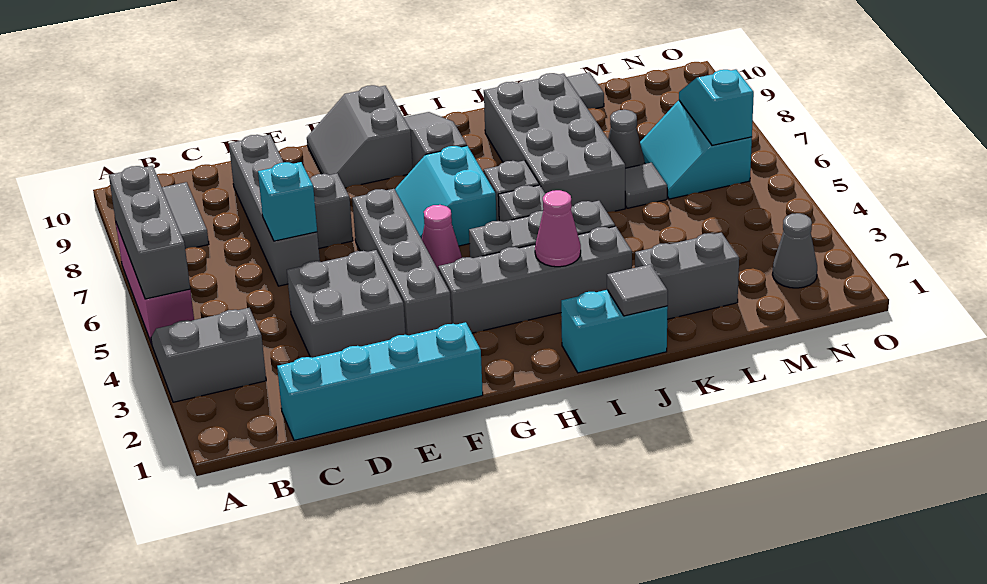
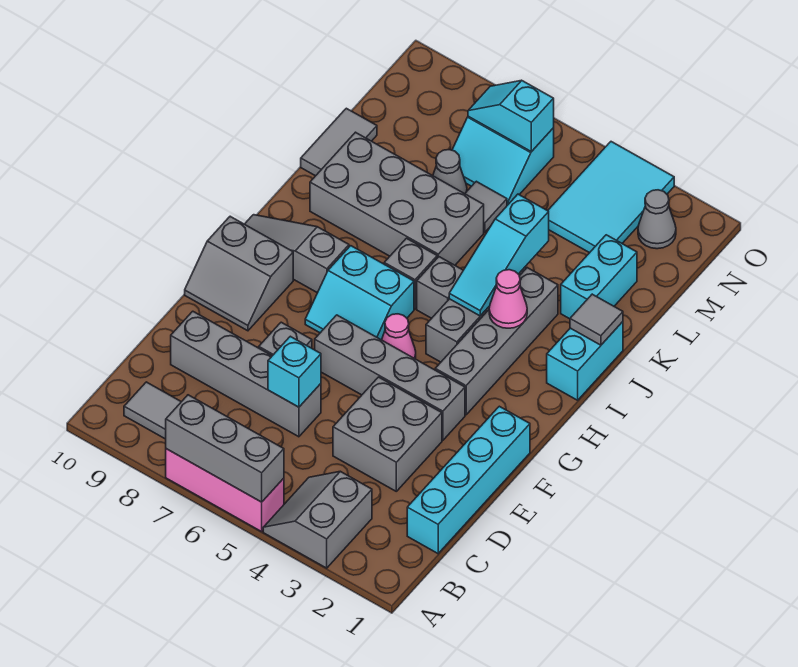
none -> cyan 1x3 slope [449,194,549,316]
grey 1x2 brick [635,233,739,319] -> cyan 1x2 brick [561,235,637,319]
none -> cyan 2x3 tile [548,142,674,253]

